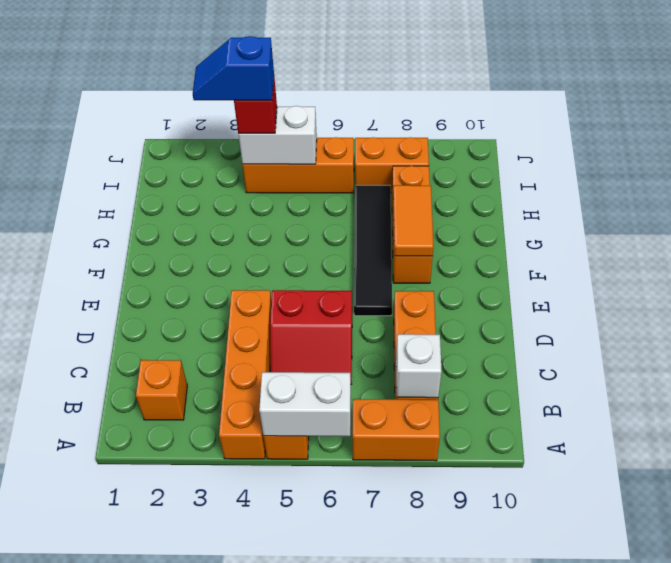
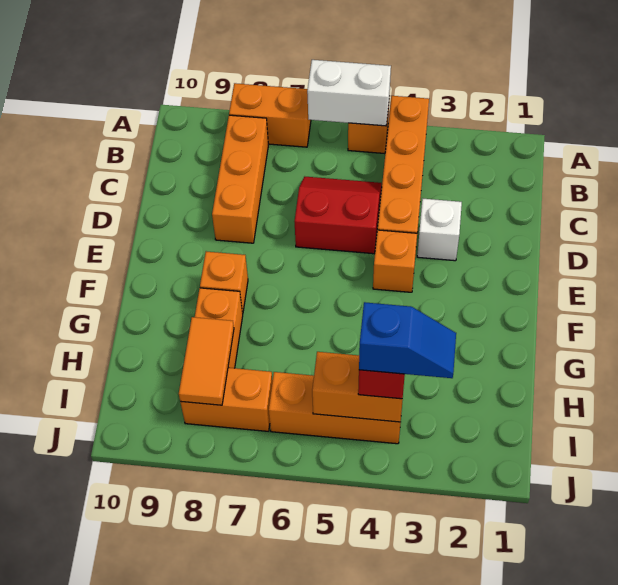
orange 1x1 brick [136,360,187,420] -> orange 1x1 brick moved to [373,230,417,292]
white 1x1 brick [396,334,441,398] -> white 1x1 brick moved to [417,199,462,261]
black 1x4 tile [354,185,392,316] -> none
orange 1x2 tile [393,185,433,256] -> orange 1x2 tile moved to [179,317,234,405]
white 1x2 brick [238,106,317,164] -> orange 1x2 brick [312,352,405,422]

